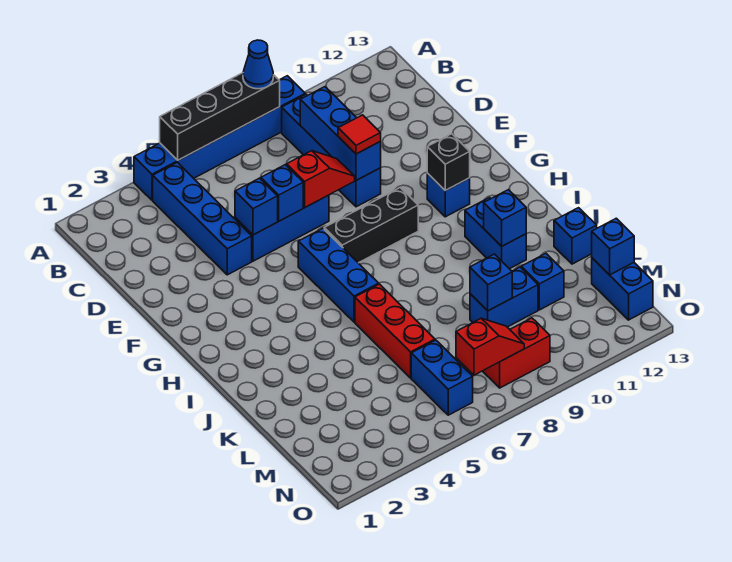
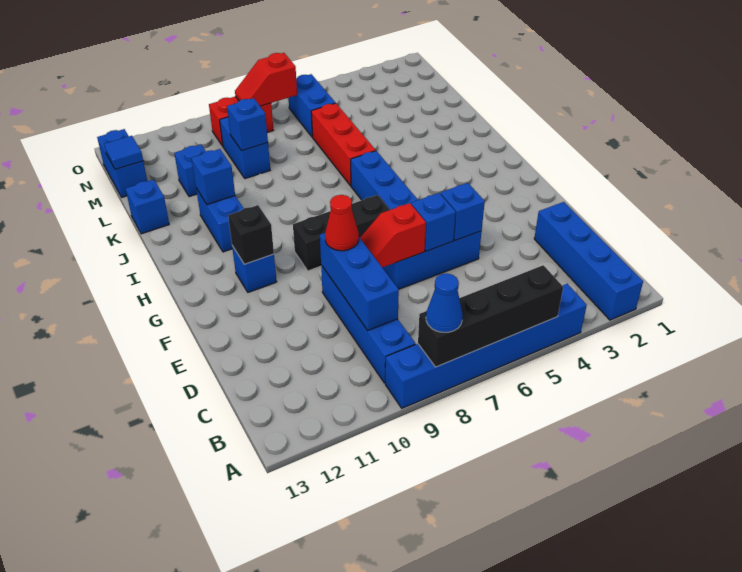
blue 1x4 brick [153,162,252,275] -> blue 1x4 brick moved to [534,202,643,320]
red 1x1 tile [338,115,381,154] -> red 1x1 cone [325,195,359,251]
blue 1x2 brick [470,267,538,327] -> blue 1x2 brick turned to [220,117,270,179]
blue 1x1 brick [592,218,634,275] -> blue 1x1 tile [104,136,143,169]

